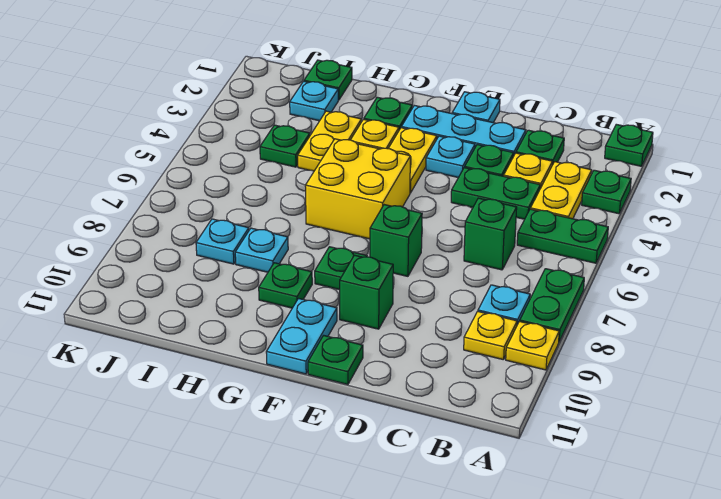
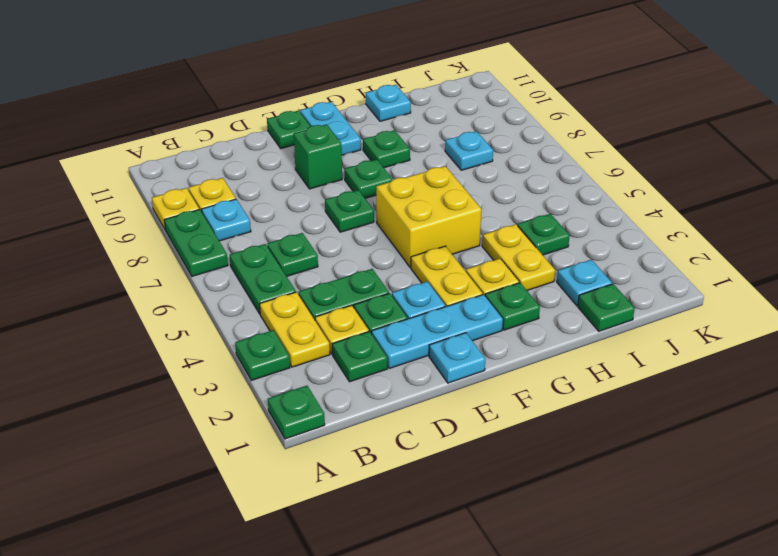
green 1x2 plate [517,209,608,263] -> green 1x2 plate turned to [230,244,296,314]
green 1x1 brick [464,198,517,270] -> green 1x1 plate [267,233,318,276]
green 1x1 brick [370,205,422,276] -> green 1x1 plate [325,190,374,232]
cyan 1x1 plate [235,228,288,272] -> cyan 1x1 plate moved to [366,85,411,121]

